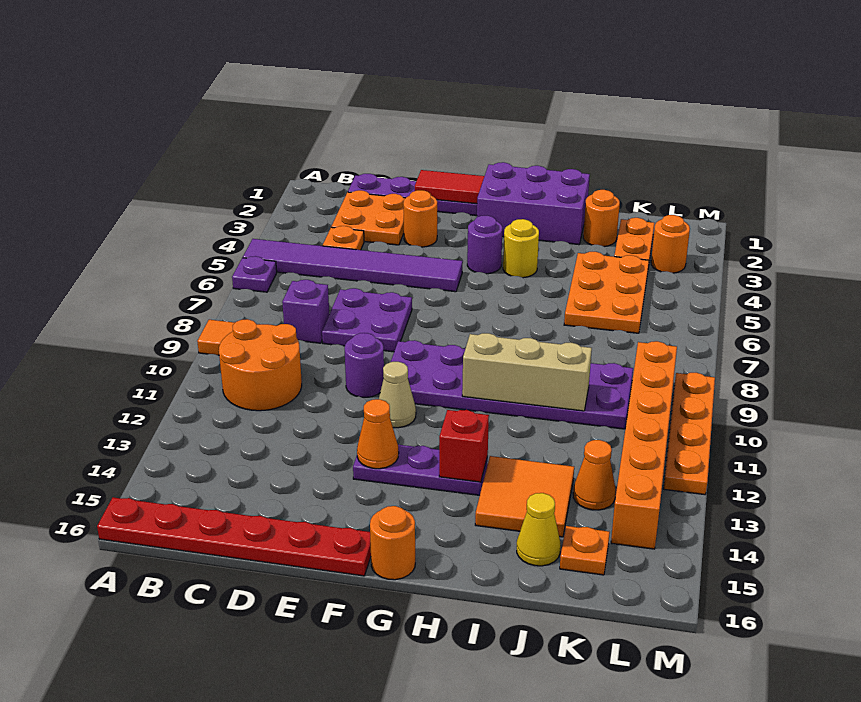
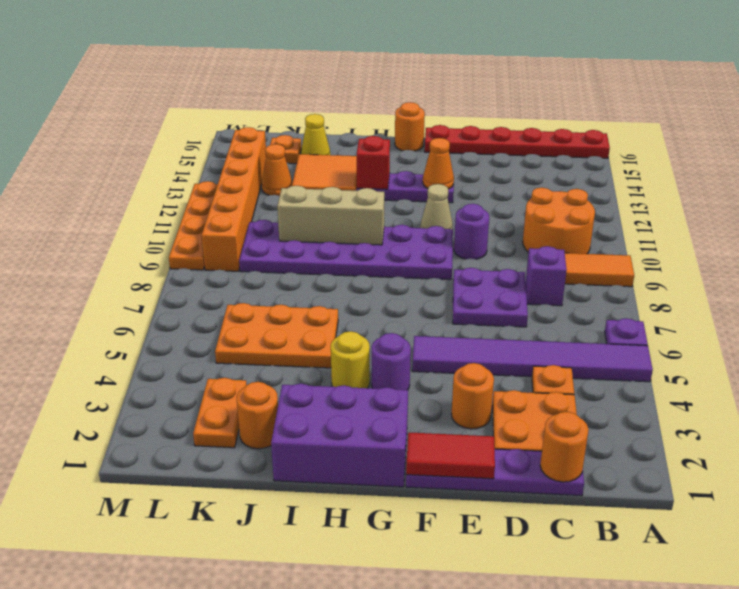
orange 2x3 plate [564,252,649,333] -> orange 2x3 plate turned to [215,303,338,368]
orange 1x1 round brick [651,215,690,273] -> orange 1x1 round brick moved to [540,412,589,482]

